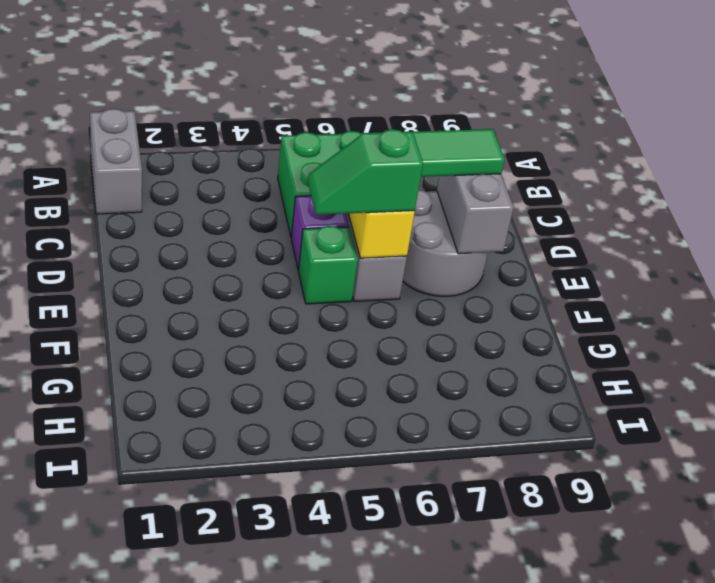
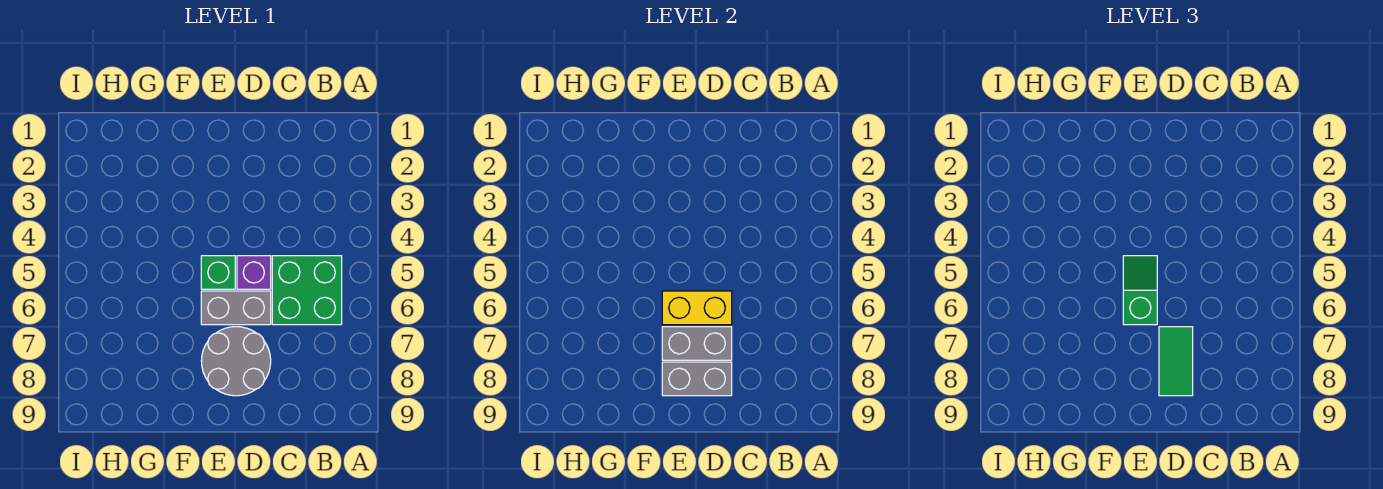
grey 1x2 brick [90,109,142,214] -> grey 1x2 brick moved to [662,327,732,360]

